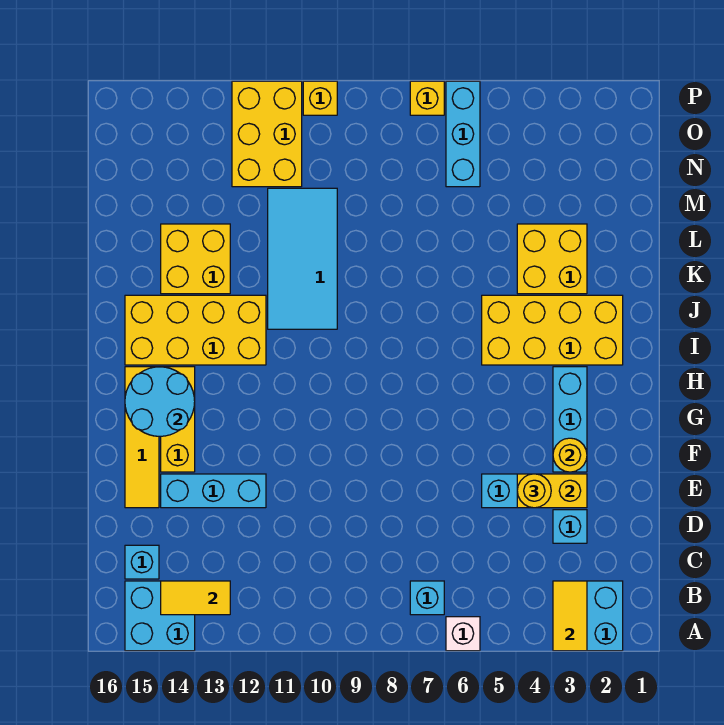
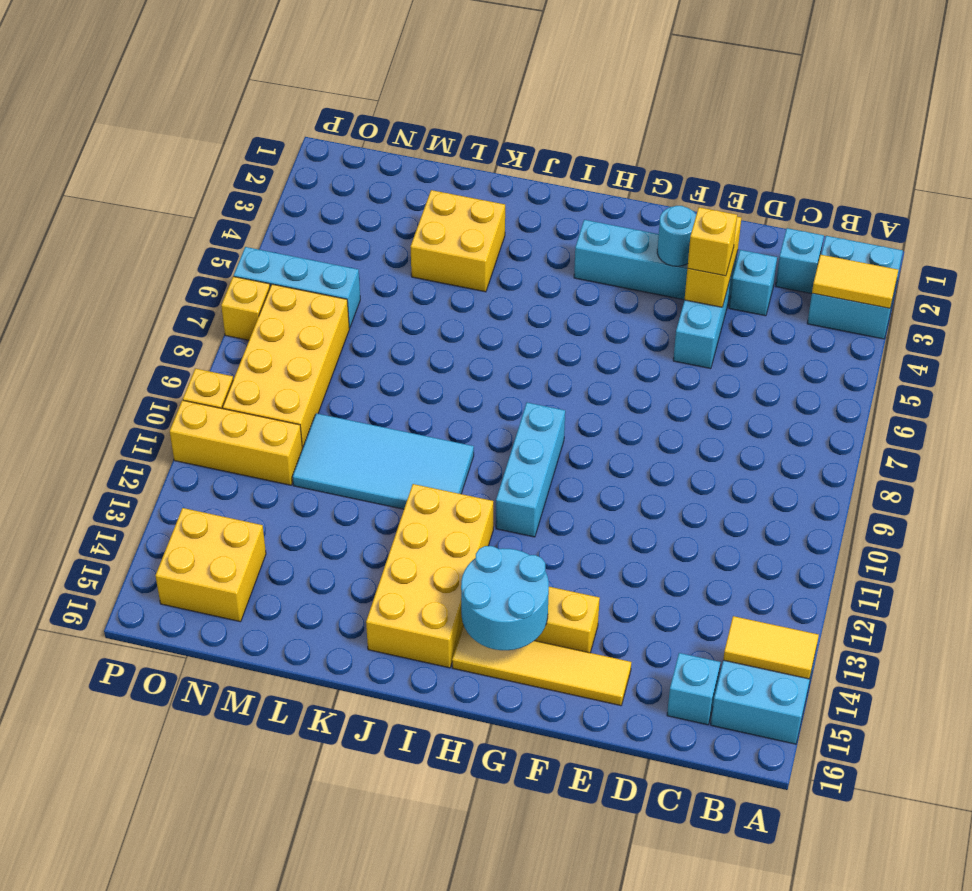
white 1x1 brick [446,617,480,651] -> none
cyan 1x1 brick [410,581,444,615] -> cyan 1x1 brick moved to [776,228,824,294]
yellow 1x2 tile [161,581,230,615] -> yellow 1x2 tile turned to [723,616,819,679]
yellow 1x1 round brick [517,474,551,508] -> yellow 1x1 brick [687,207,737,276]
cyan 1x3 brick [161,474,266,508] -> cyan 1x3 brick moved to [496,403,565,537]
yellow 1x1 round brick [553,438,587,472] -> cyan 1x1 round brick [657,206,696,266]
yellow 2x4 brick [482,295,623,365] -> yellow 2x4 brick moved to [223,284,349,449]
yellow 2x2 brick [161,224,230,294] -> yellow 2x2 brick moved to [155,508,266,622]
yellow 2x3 brick [232,81,302,187] -> yellow 1x3 brick [170,400,302,485]

